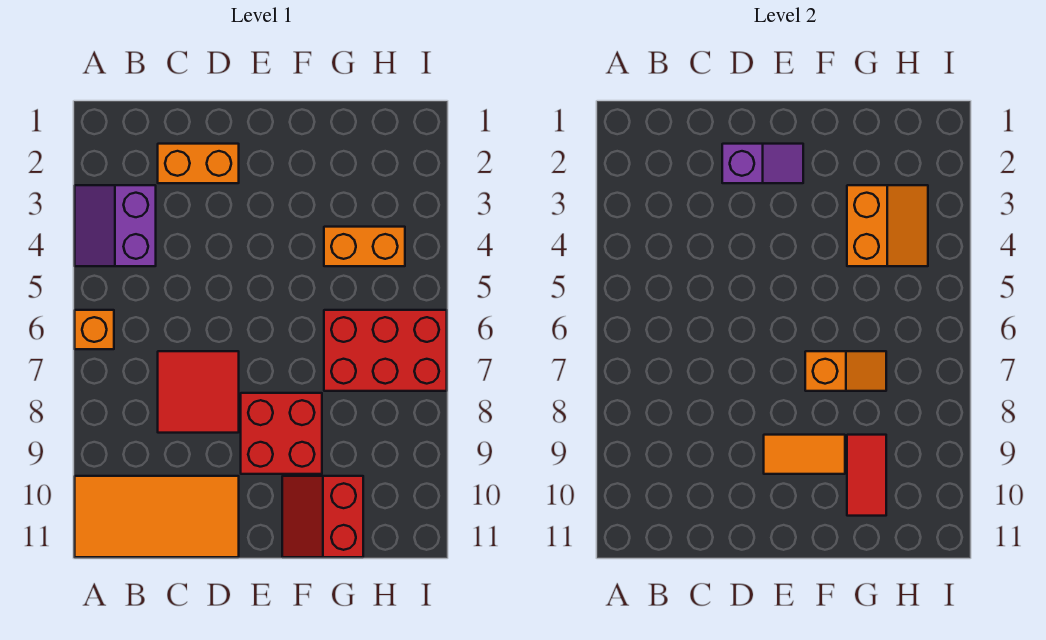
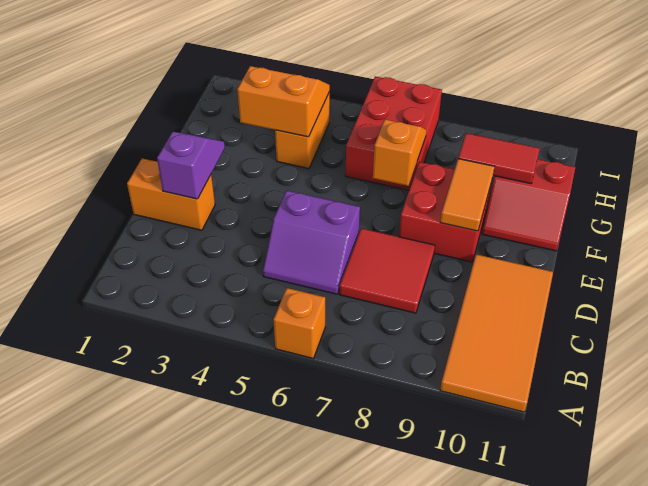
purple 2x2 slope [75,185,156,266] -> purple 2x2 slope moved to [263,191,360,294]
orange 1x2 brick [158,144,239,183] -> orange 1x2 brick turned to [127,159,215,230]

